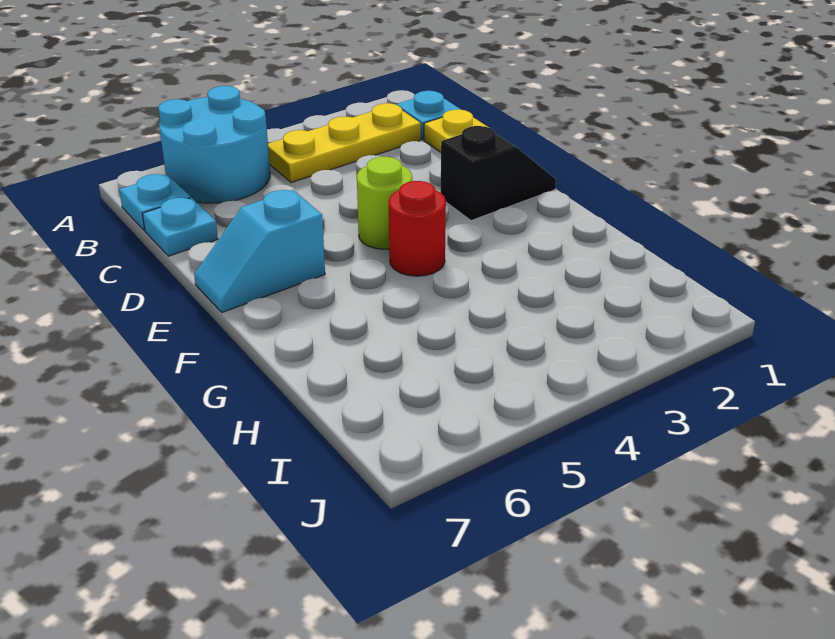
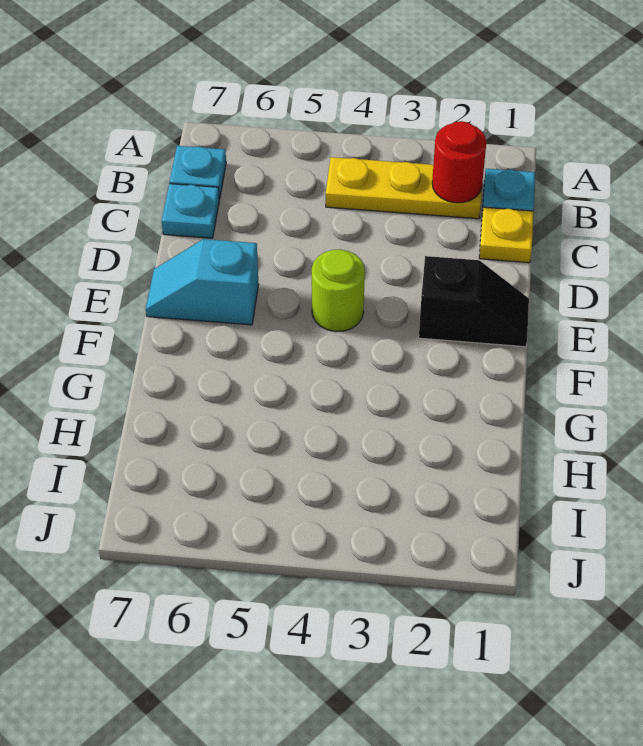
cyan 2x2 round brick [158,86,270,203] -> none
red 1x1 round brick [389,181,446,276] -> red 1x1 round brick moved to [432,121,486,203]

